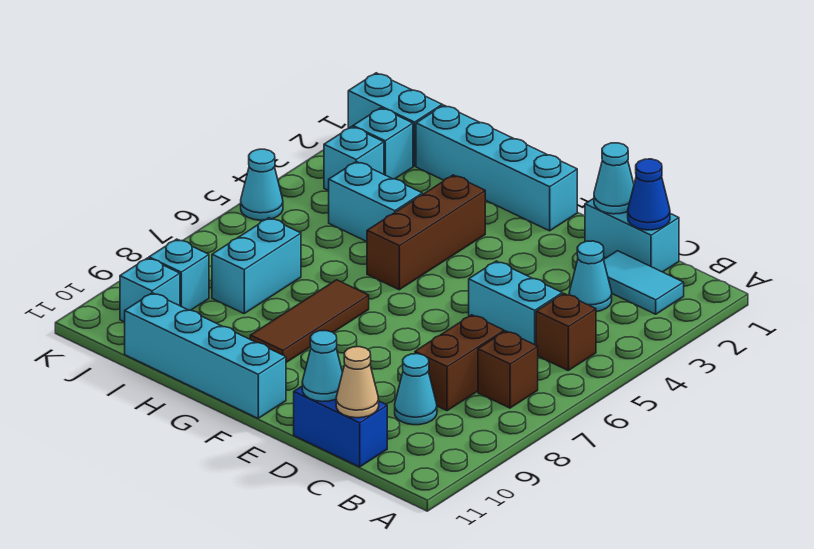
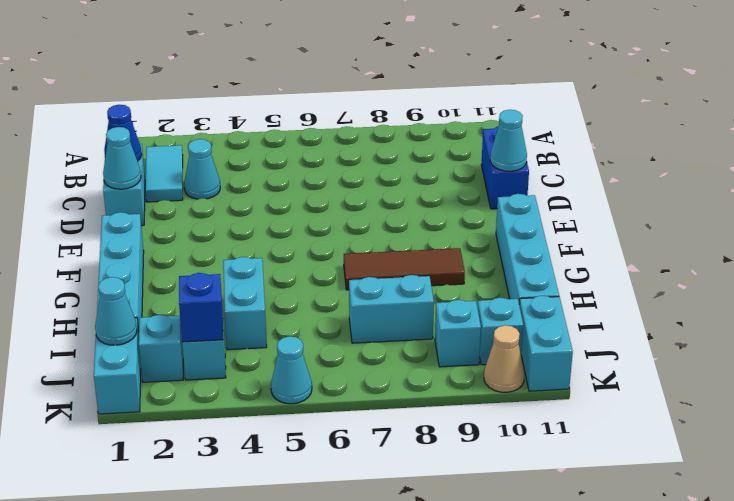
brown 1x1 brick [536,294,596,370] -> none
brown 1x1 brick [478,331,538,408] -> none
cyan 1x2 brick [469,261,562,345] -> cyan 1x2 brick moved to [519,296,573,391]
brown 1x2 brick [415,315,504,411] -> none
cyan 1x1 cone [395,354,437,425] -> cyan 1x1 cone moved to [95,277,137,345]
tan 1x1 cone [336,347,379,418] -> tan 1x1 cone moved to [484,325,524,392]
brown 1x3 brick [367,175,485,290] -> none
none -> blue 1x1 brick [179,273,223,342]

